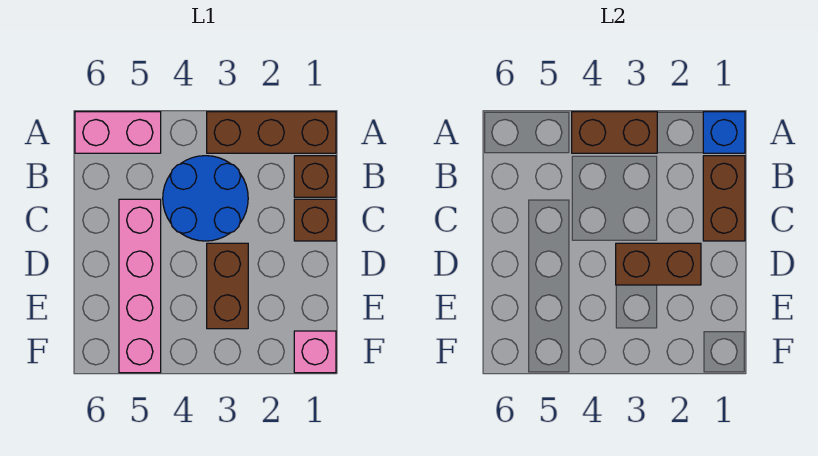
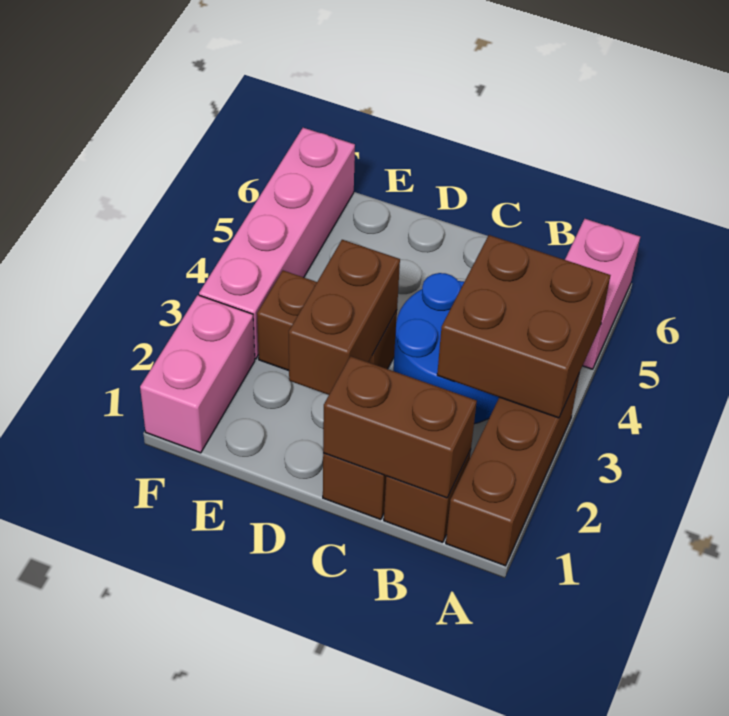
blue 1x1 brick [703,112,745,153] -> none
brown 1x2 brick [572,112,657,153] -> brown 2x2 brick [437,235,610,418]
pink 1x4 brick [119,199,161,373] -> pink 1x4 brick turned to [199,128,355,359]
pink 1x1 brick [294,331,336,373] -> pink 1x2 brick [140,295,255,453]

